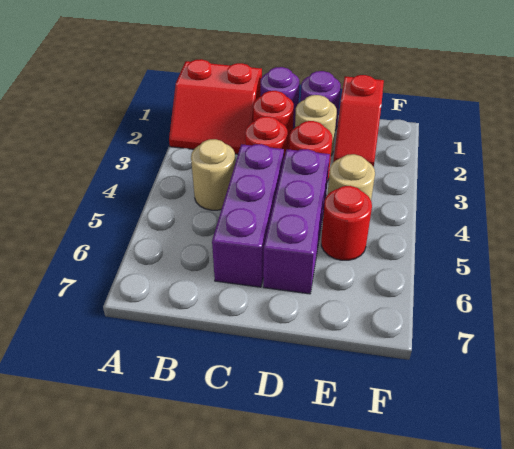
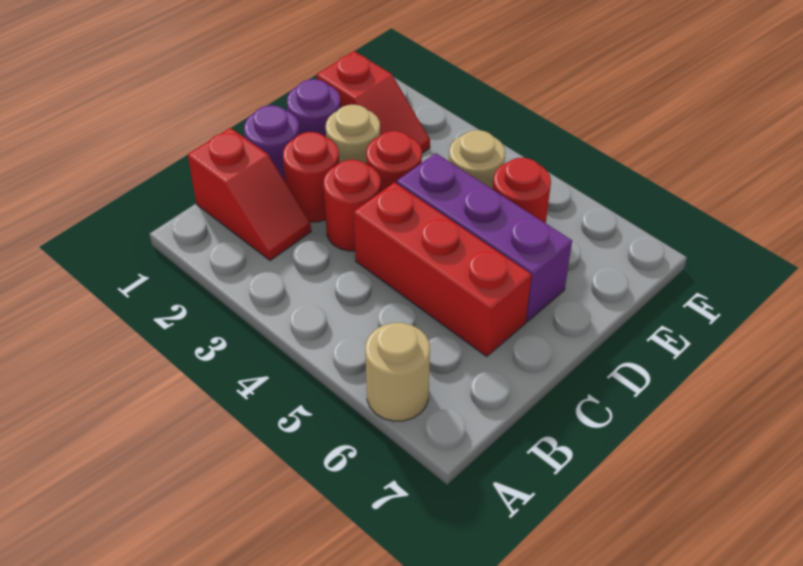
red 2x2 slope [169,59,262,154] -> red 1x2 slope [188,128,311,261]
tan 1x1 round brick [191,139,235,210] -> tan 1x1 round brick moved to [365,323,430,421]
purple 1x3 brick [212,144,284,287] -> red 1x3 brick [354,182,532,356]

